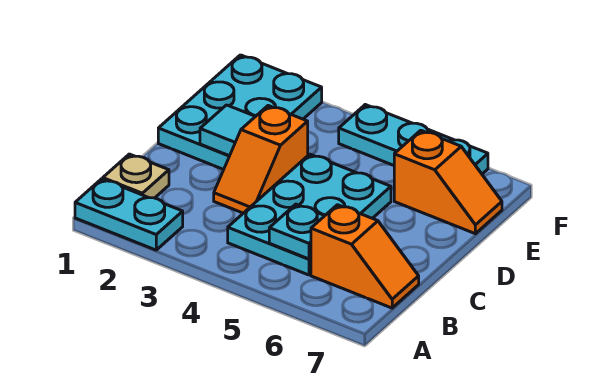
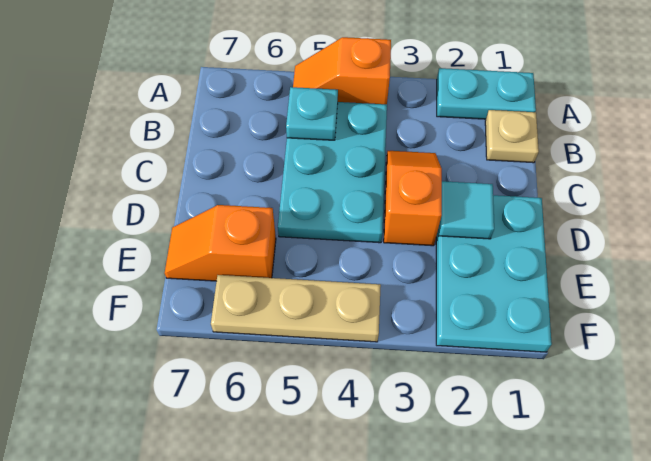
orange 1x2 slope [311,205,419,308] -> orange 1x2 slope moved to [293,37,391,104]
cyan 1x3 plate [339,105,488,174] -> tan 1x3 plate [211,275,381,342]

